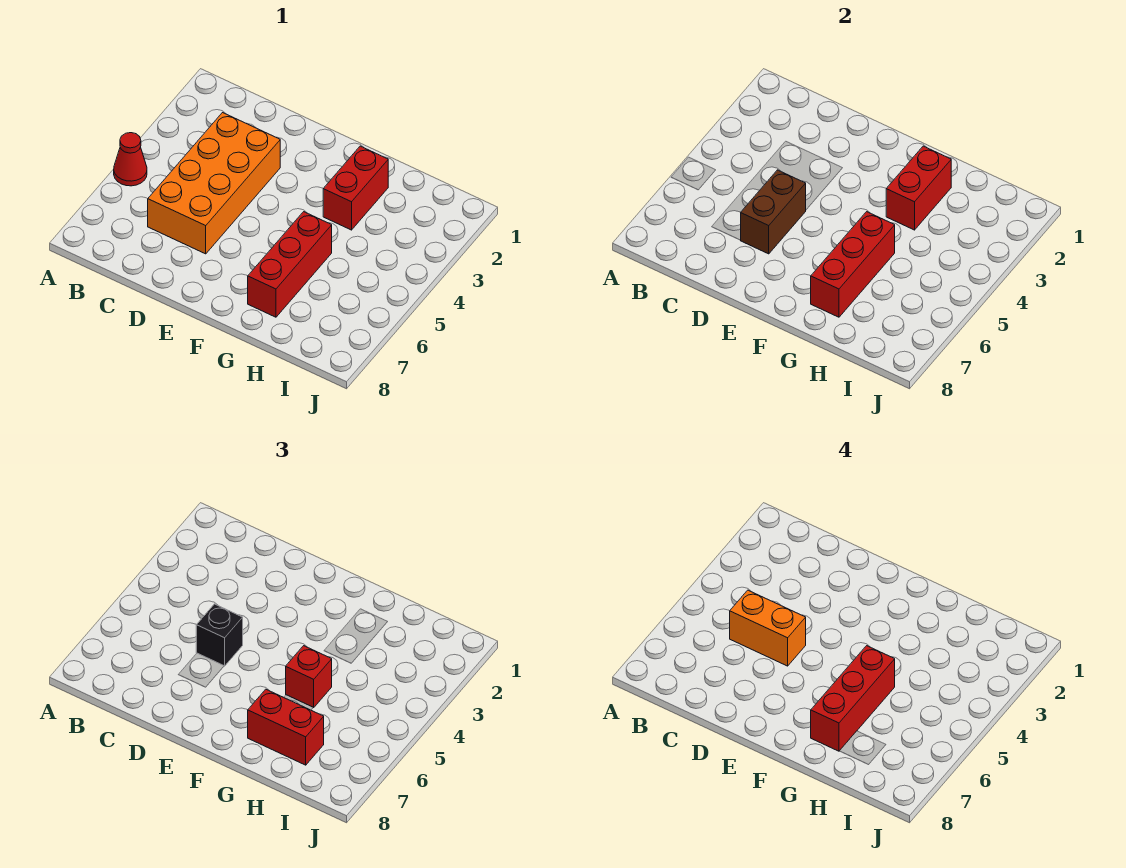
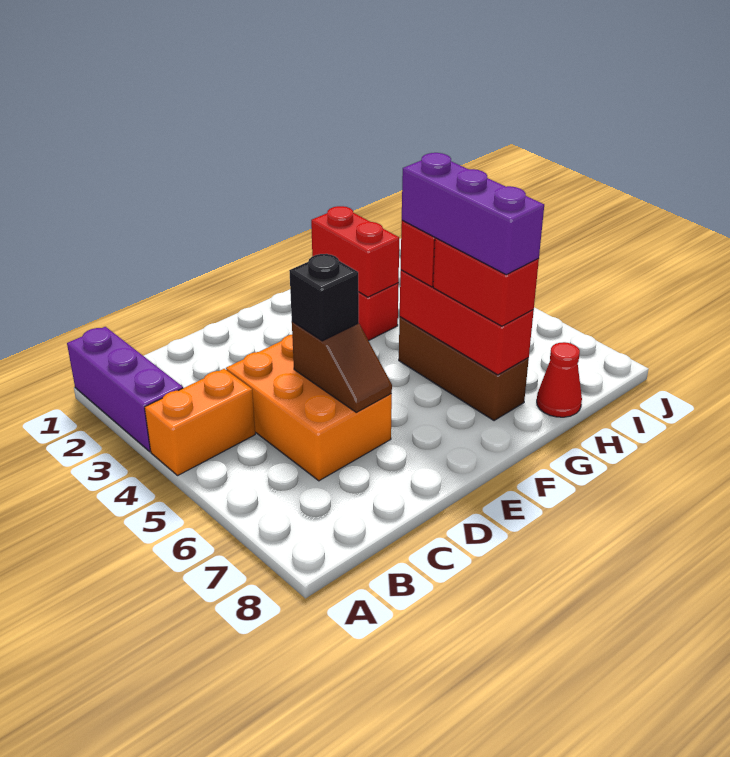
none -> purple 1x3 brick [67,327,183,451]
red 1x1 cone [114,133,147,186] -> red 1x1 cone moved to [537,342,582,417]
orange 2x4 brick [148,113,280,254] -> orange 2x3 brick [226,335,392,481]
orange 1x2 brick [730,590,806,666] -> orange 1x2 brick moved to [145,369,255,475]
brown 1x2 brick [741,170,806,254] -> brown 1x2 slope [292,321,392,412]
red 1x3 brick [248,212,332,317] -> brown 1x3 brick [399,317,529,421]
red 1x3 brick [811,646,895,751] -> purple 1x3 brick [402,153,544,275]
red 1x2 brick [248,689,324,765] -> red 1x2 brick turned to [433,238,539,326]

